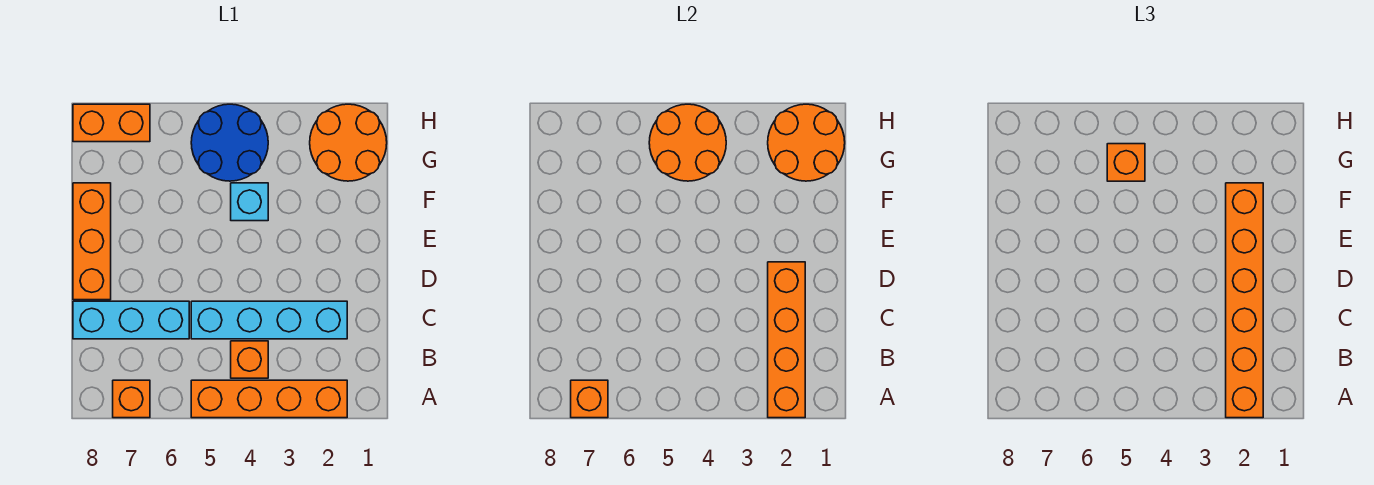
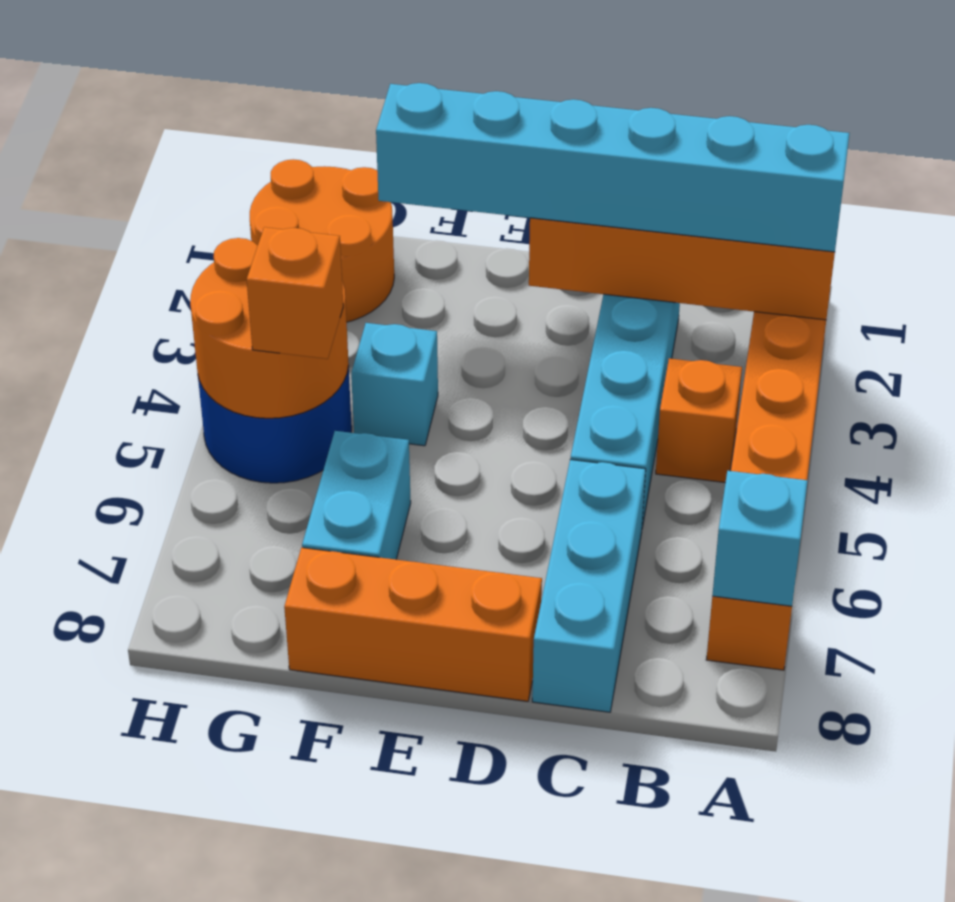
orange 1x6 brick [1226,183,1263,418] -> cyan 1x6 brick [376,83,849,252]
orange 1x1 brick [571,380,608,418] -> cyan 1x1 brick [712,471,808,606]
none -> cyan 1x2 brick [302,431,411,559]
orange 2x2 round brick [768,104,845,181] -> none
orange 1x2 brick [73,104,150,142] -> none

